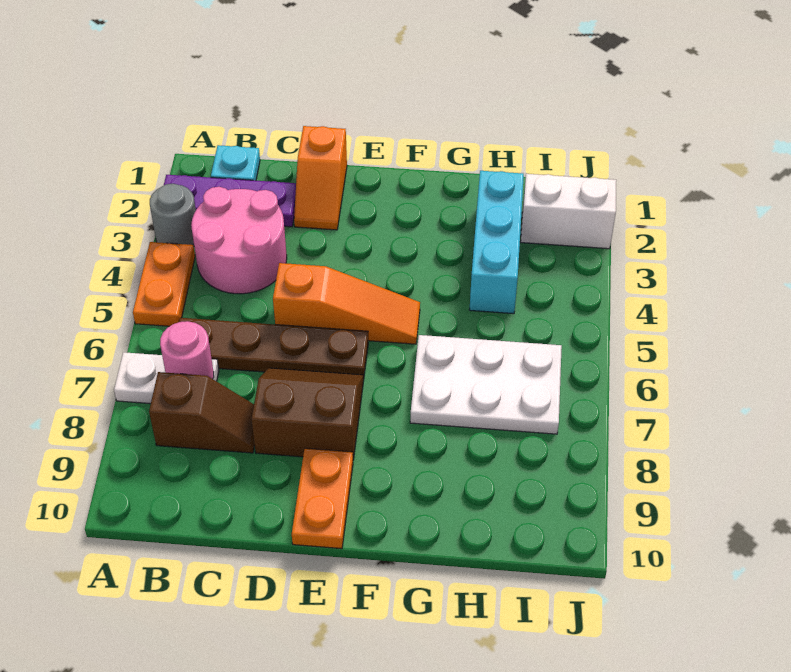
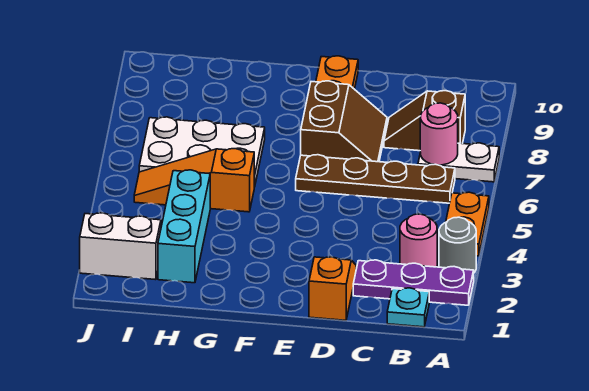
pink 2x2 round brick [191,187,287,294] -> pink 1x1 round brick [400,214,437,267]
orange 1x3 slope [273,263,420,344] -> orange 1x3 slope moved to [134,149,254,212]
brown 2x2 slope [252,368,364,460] -> brown 2x2 slope turned to [301,81,387,162]

